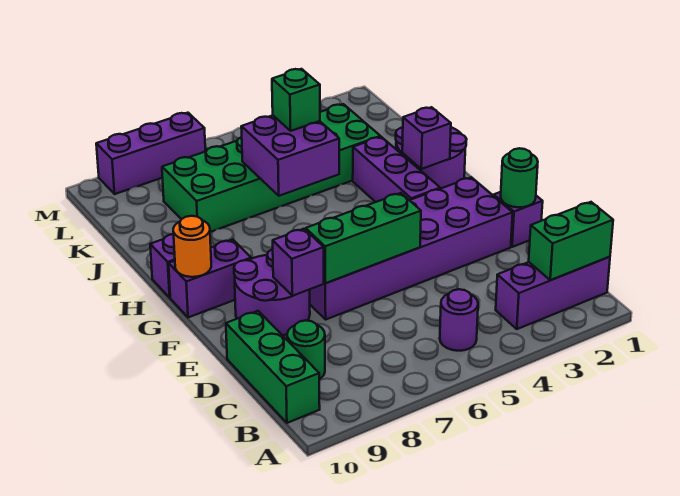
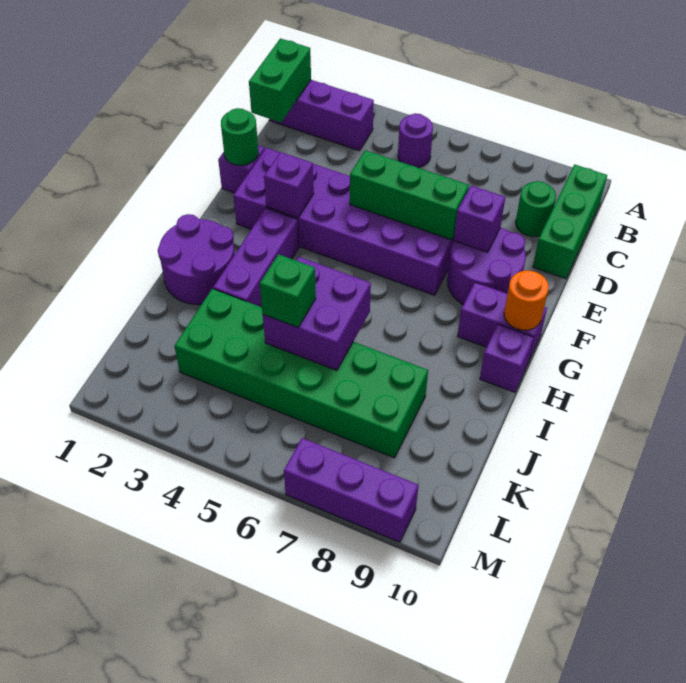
green 1x2 brick [529,202,613,280] -> green 1x2 brick turned to [249,38,311,122]
purple 1x1 brick [402,107,451,169] -> purple 1x1 brick moved to [264,152,314,218]

